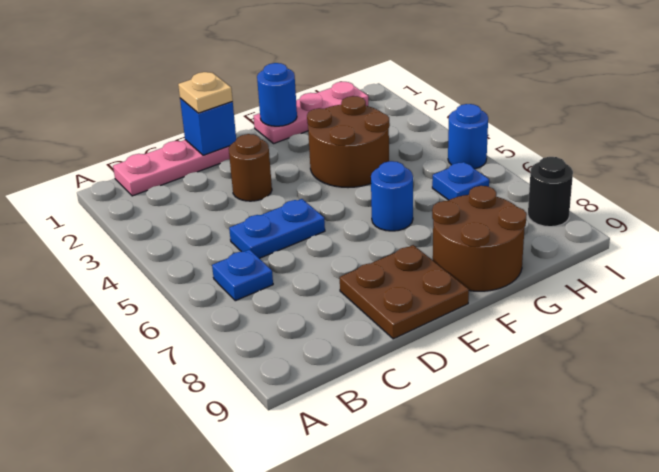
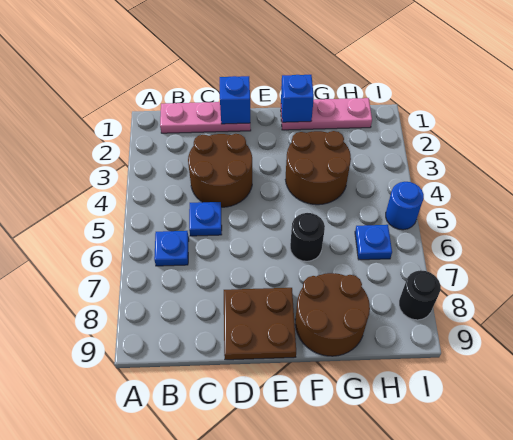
blue 1x2 plate [229,199,325,258] -> blue 1x1 plate [189,202,222,236]
tan 1x1 plate [178,72,233,113] -> none
brown 1x1 round brick [229,134,272,201] -> brown 2x2 round brick [188,134,252,207]
blue 1x1 round brick [257,63,297,126] -> blue 1x1 brick [281,75,314,122]
blue 1x1 round brick [371,161,413,231] -> black 1x1 round brick [290,213,325,261]

